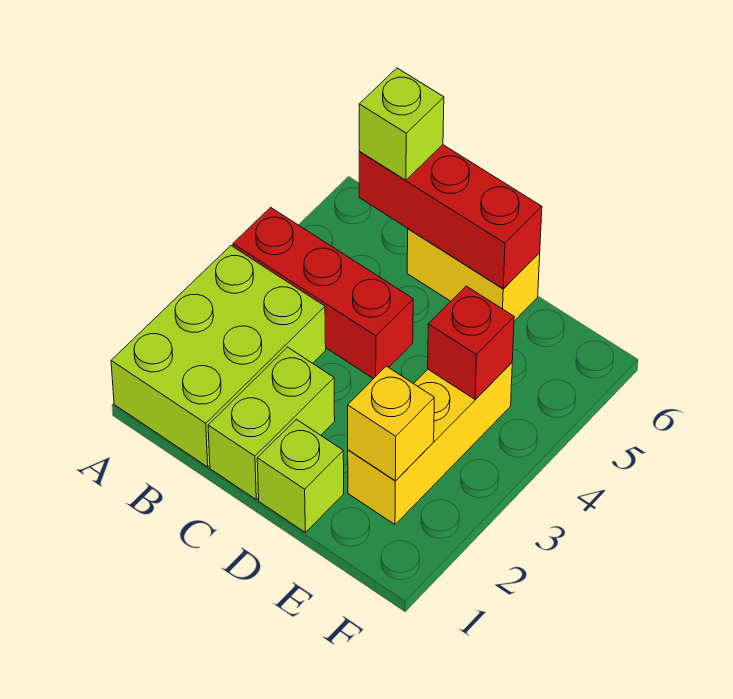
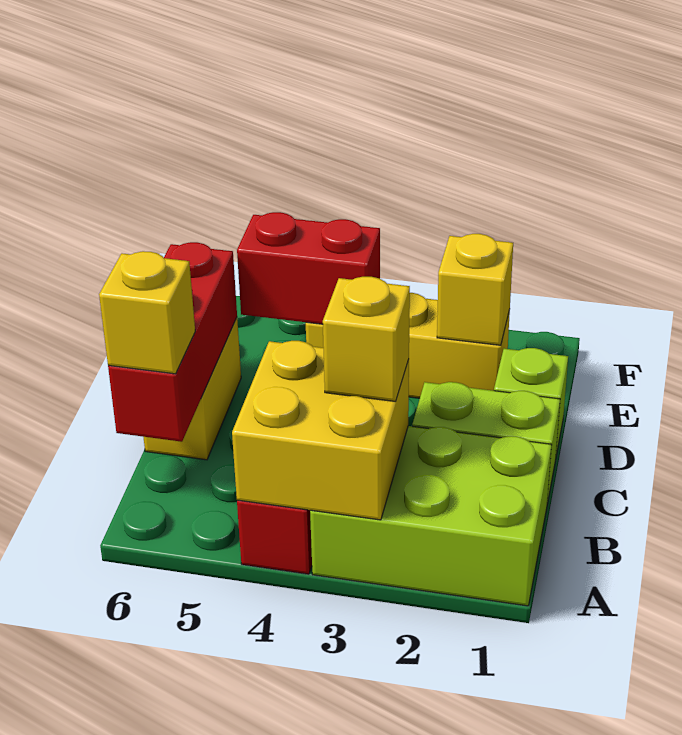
none -> yellow 2x2 brick [232,341,409,520]
none -> yellow 1x1 brick [323,277,410,401]
lime 1x1 brick [359,68,444,180] -> yellow 1x1 brick [99,251,195,374]
red 1x1 brick [428,286,514,399] -> red 1x2 brick [237,212,380,324]

